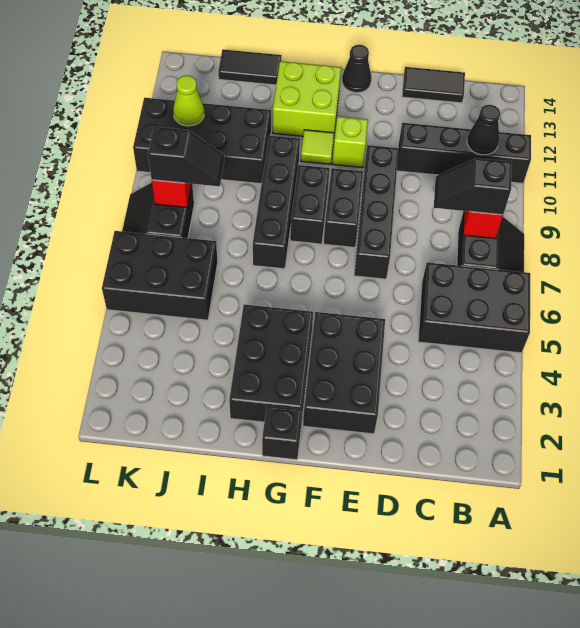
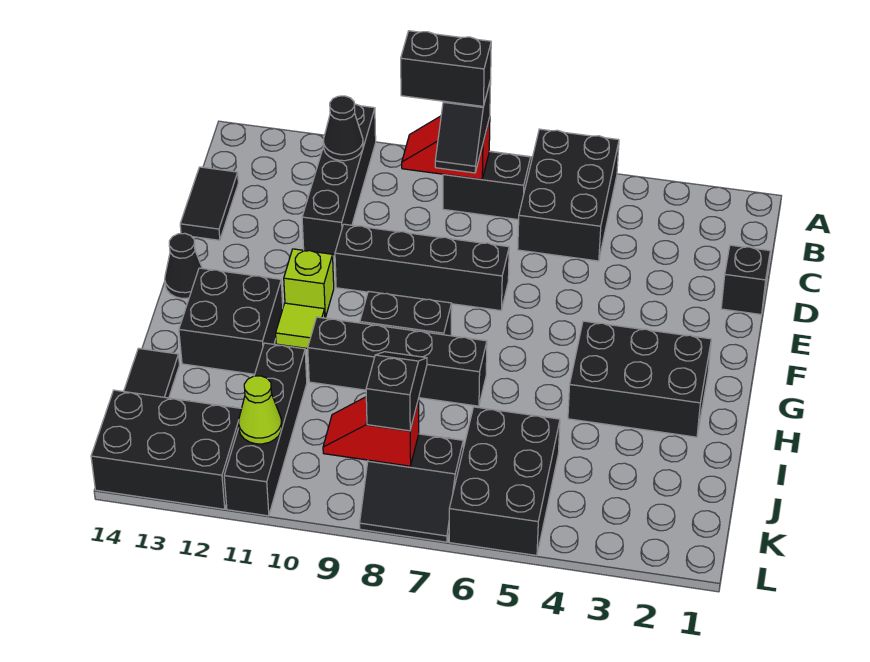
black 2x3 brick [303,312,385,434] -> black 2x3 brick moved to [91,390,242,509]
black 1x2 brick [324,168,363,247] -> black 1x2 brick moved to [401,31,491,106]
black 1x1 brick [262,405,302,460] -> black 1x1 brick moved to [721,245,770,314]
lime 2x2 brick [273,61,341,136] -> black 2x2 brick [179,268,283,374]
black 2x4 brick [133,98,271,184] -> black 1x4 brick [224,343,307,516]

